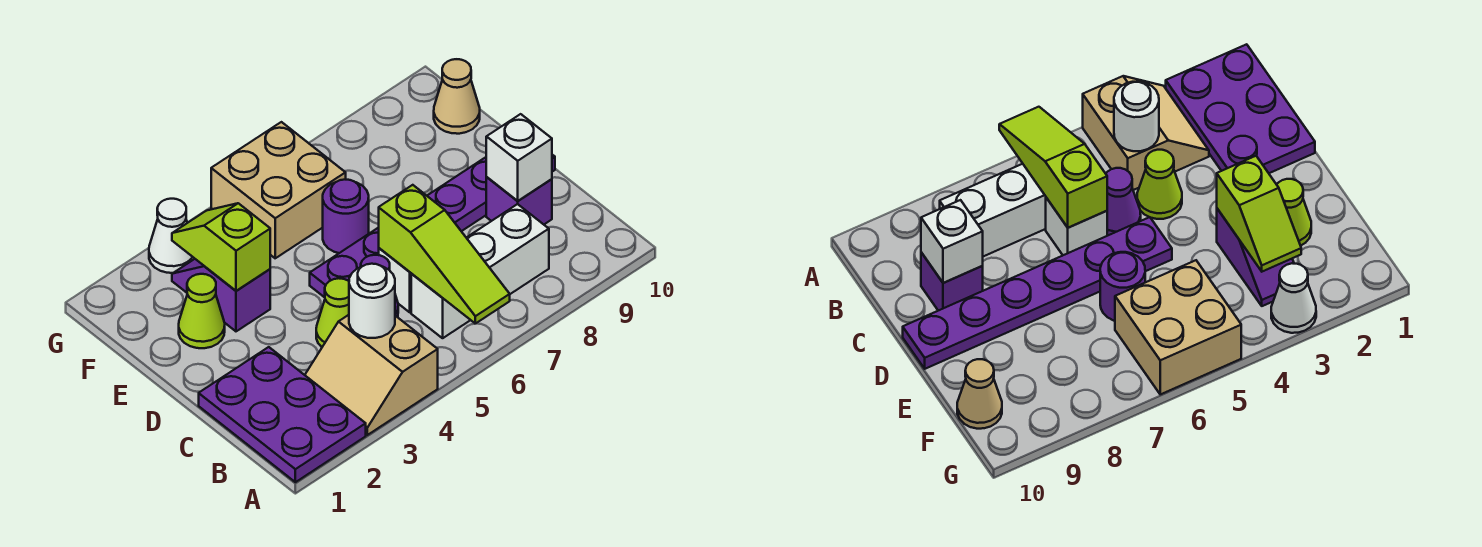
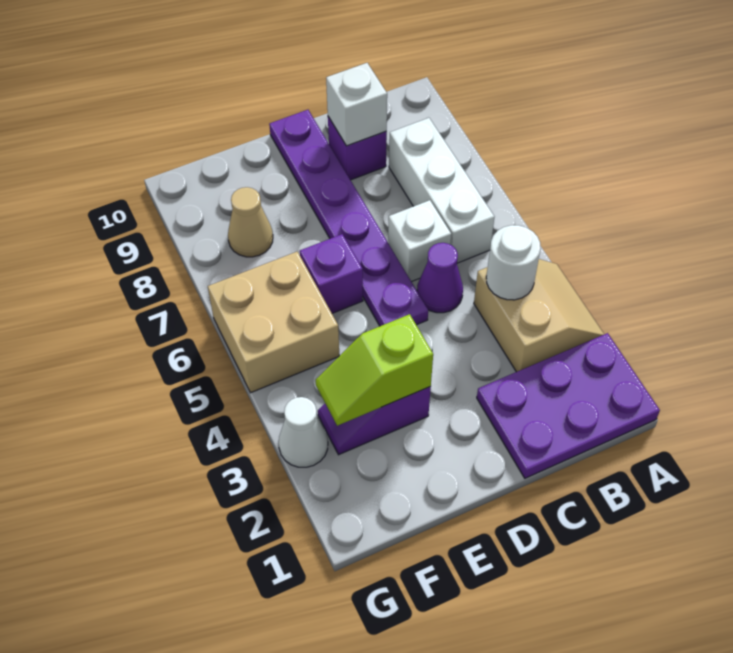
tan 2x2 slope [305,315,438,435] -> tan 2x2 slope turned to [474,259,604,372]
lime 1x3 slope [379,185,510,324] -> none
lime 1x1 cone [316,278,349,347] -> none
lime 1x1 cone [179,274,225,348] -> none
purple 1x1 round brick [323,179,369,253] -> purple 1x1 brick [300,234,363,313]
tan 1x1 cone [434,59,480,134] -> tan 1x1 cone moved to [228,187,273,257]

